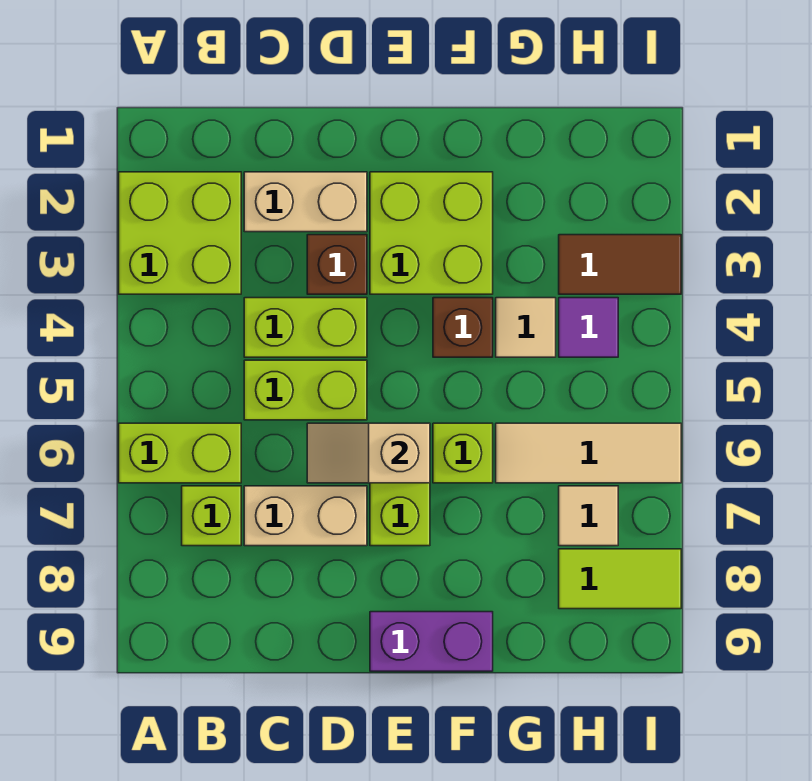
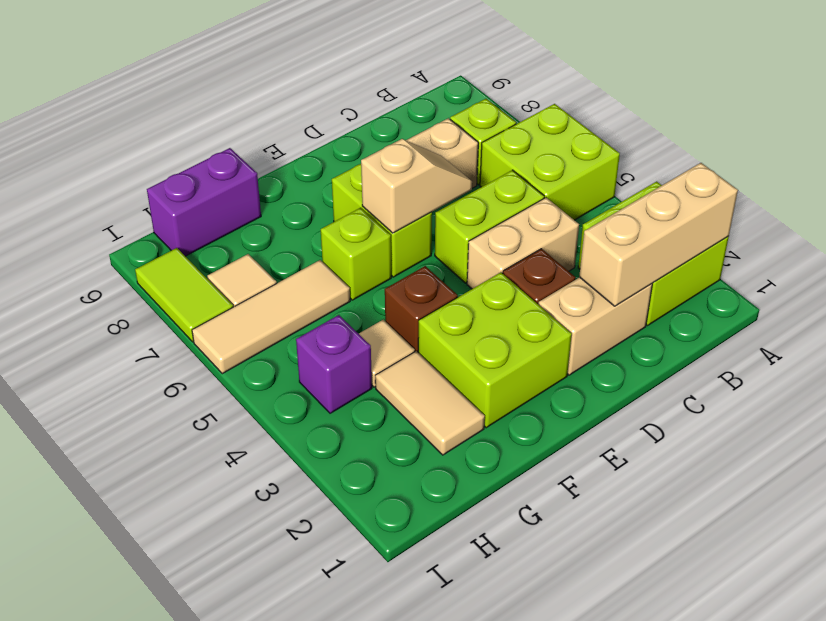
none -> tan 1x3 brick [579,163,738,306]
lime 1x2 brick [119,423,241,483] -> lime 2x2 brick [480,104,620,220]
lime 1x2 brick [244,298,367,357] -> tan 1x2 brick [467,198,579,289]
purple 1x2 brick [370,612,493,671] -> purple 1x2 brick moved to [147,148,261,256]
none -> tan 1x2 tile [375,351,485,455]
brown 1x2 tile [559,235,681,294] -> none
purple 1x1 tile [559,298,618,357] -> purple 1x1 brick [296,315,372,413]
lime 1x2 tile [559,549,681,609] -> lime 1x2 tile turned to [135,248,233,342]

